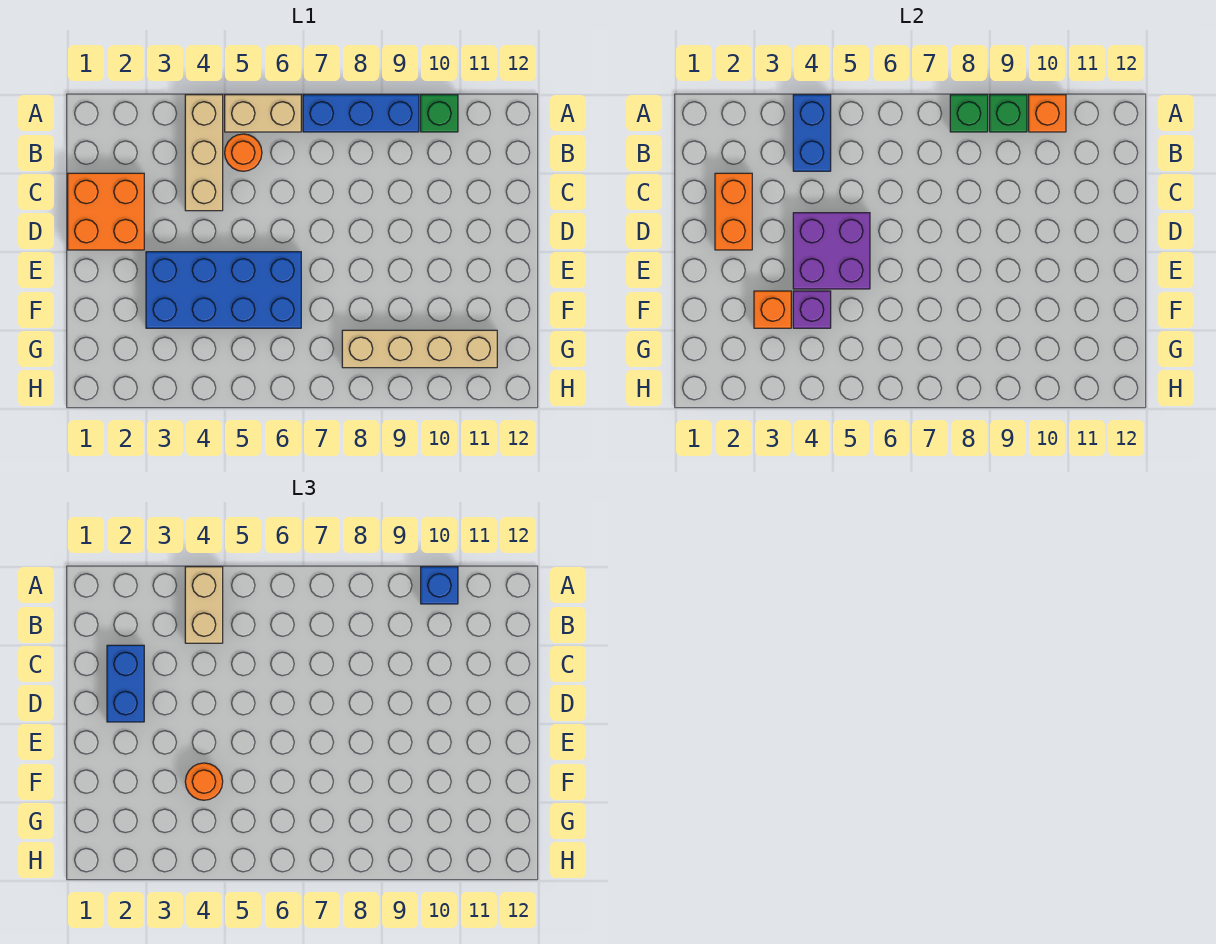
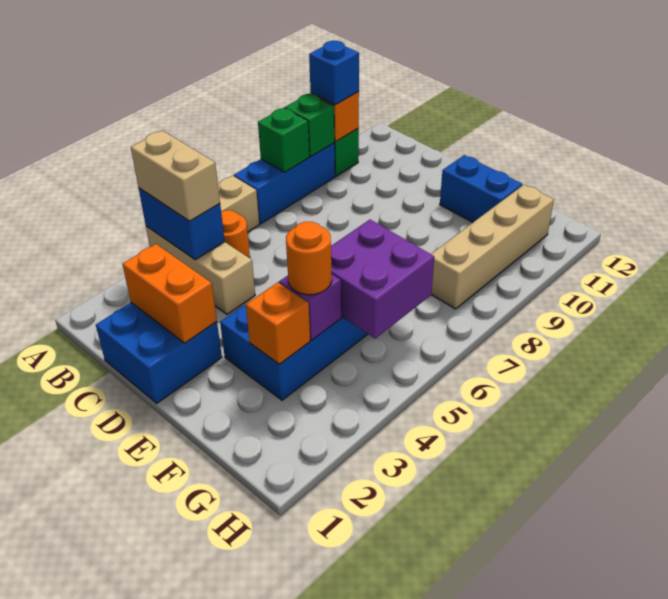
orange 2x2 brick [68,173,144,250] -> blue 2x2 brick [96,303,222,403]
blue 1x2 brick [107,645,144,722] -> blue 1x2 brick moved to [440,155,522,222]
purple 2x2 brick [793,213,870,289] -> purple 2x2 brick moved to [331,220,434,338]

